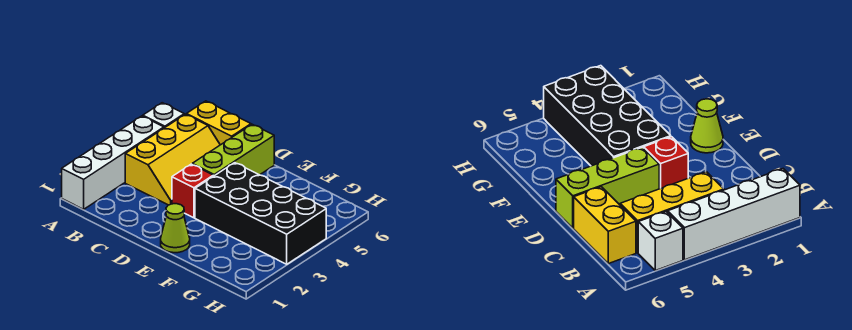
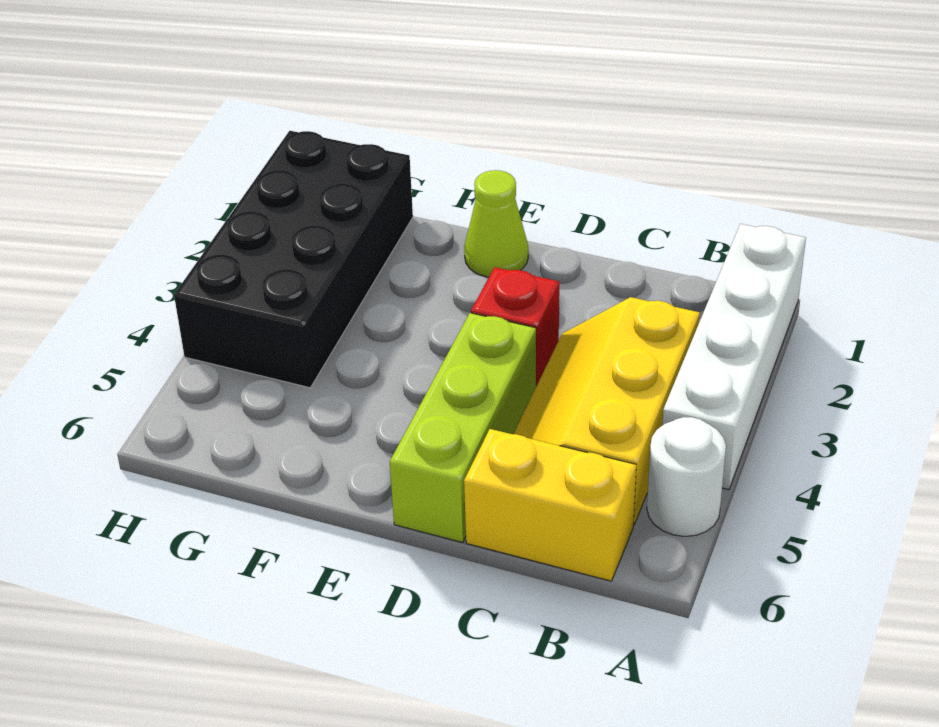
white 1x1 brick [143,103,184,128] -> white 1x1 round brick [647,417,726,536]
black 2x4 brick [195,163,326,264] -> black 2x4 brick turned to [174,131,413,388]

